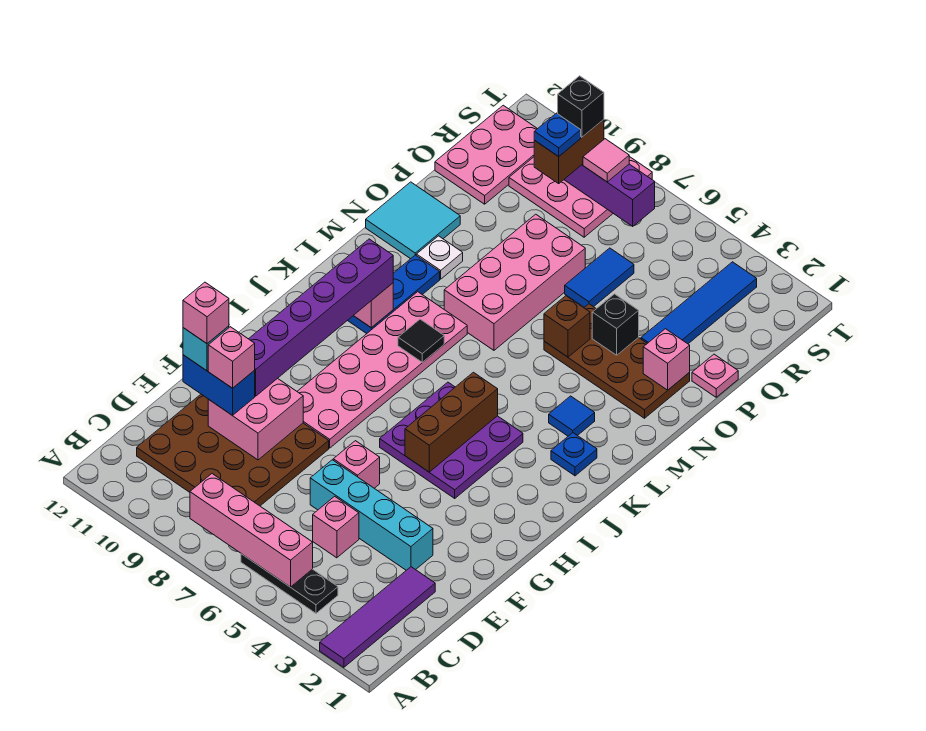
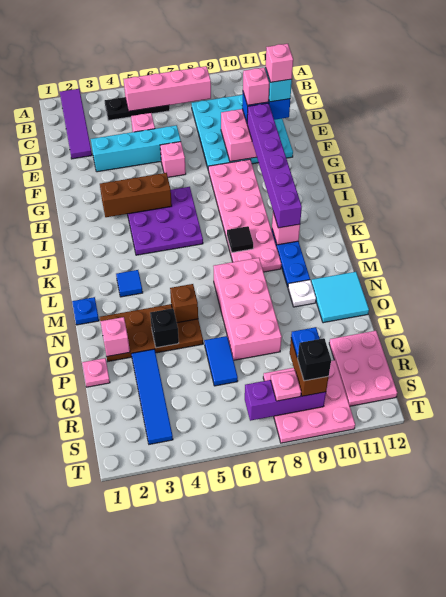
brown 4x4 plate [137,394,329,506] -> cyan 4x4 plate [192,95,293,168]
brown 1x3 brick [405,372,498,472] -> brown 1x3 brick turned to [100,173,172,217]
blue 1x1 plate [551,433,597,476] -> blue 1x1 plate moved to [72,297,99,325]
pink 1x1 tile [583,139,629,182] -> pink 1x1 plate [271,370,301,401]

